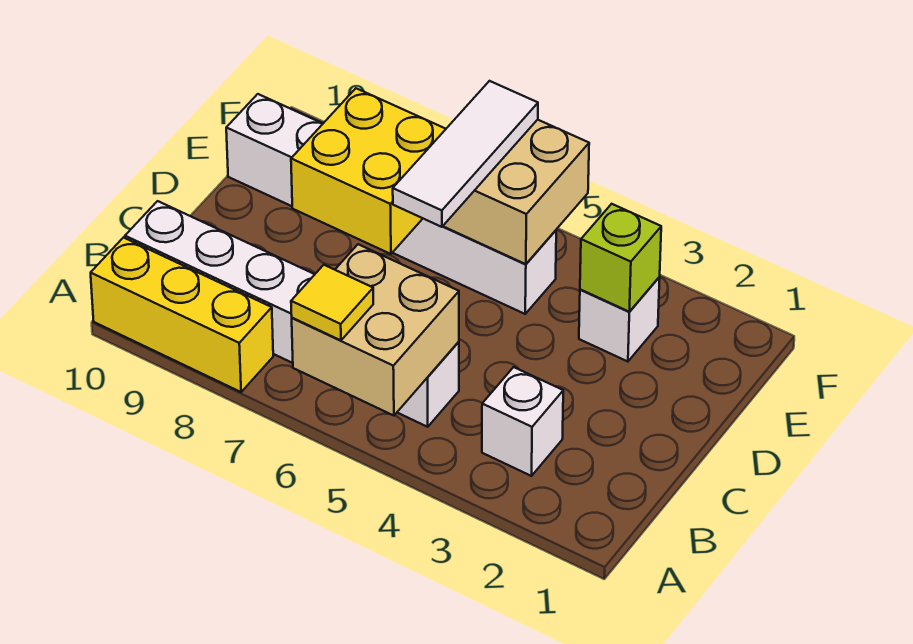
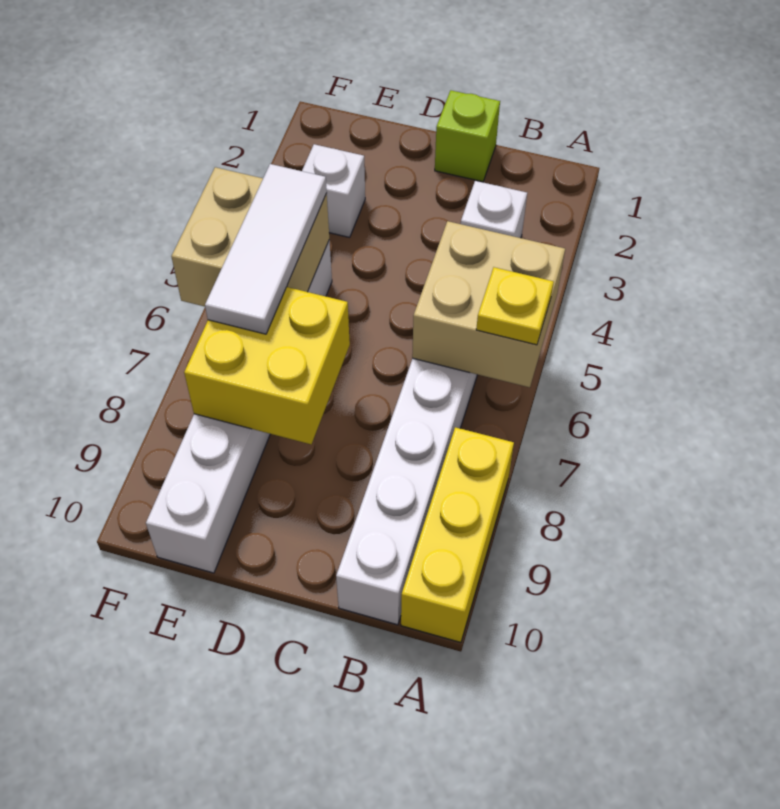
yellow 1x1 tile [291,265,373,340] -> yellow 1x1 plate [476,267,554,345]
white 1x3 tile [393,81,538,227] -> white 1x3 tile turned to [205,164,327,334]
lime 1x1 brick [580,204,661,312] -> lime 1x1 brick moved to [435,90,500,182]

